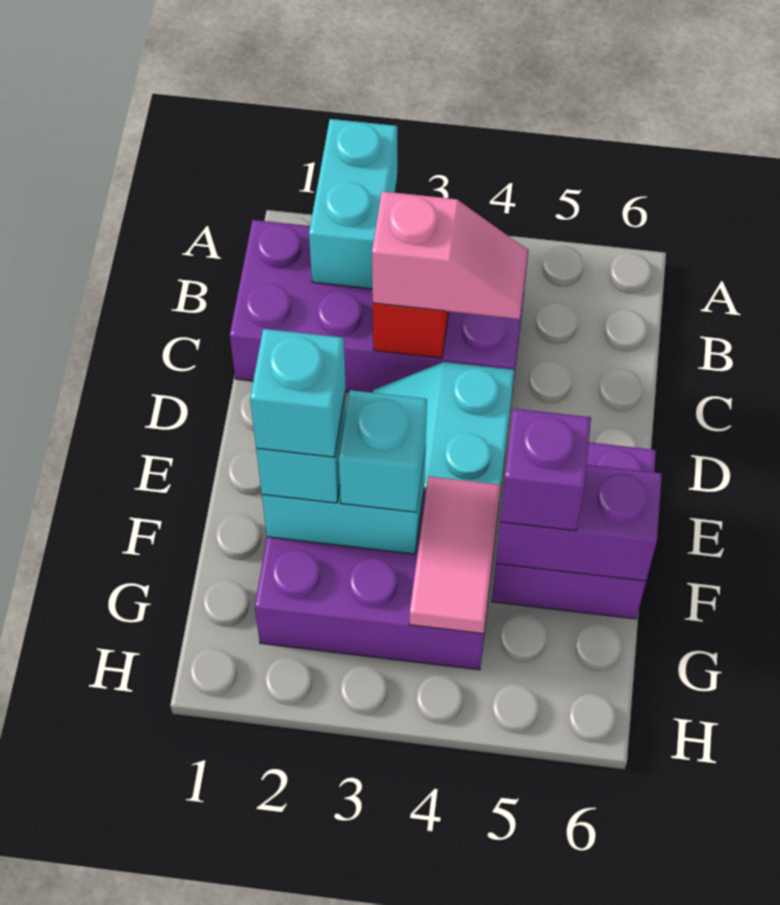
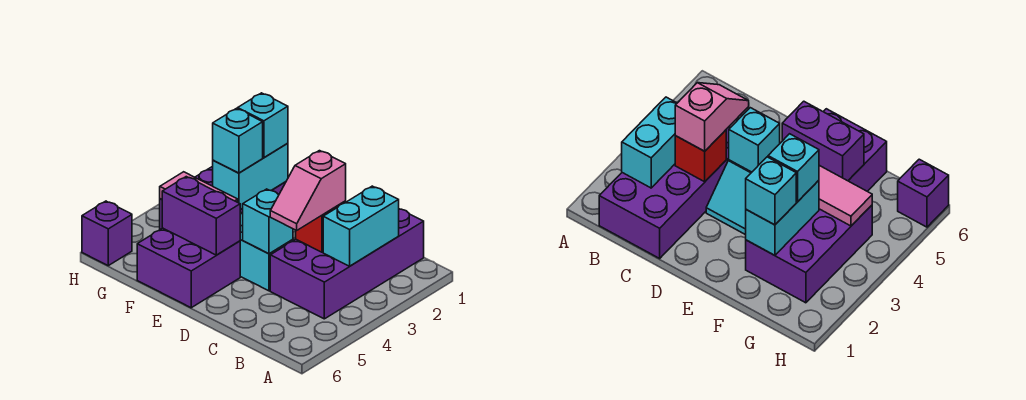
cyan 1x2 brick [309,119,397,289] -> cyan 1x2 brick turned to [323,186,399,266]
cyan 1x1 brick [250,329,346,457] -> cyan 1x1 brick moved to [243,189,293,254]
purple 1x2 brick [496,465,662,581] -> purple 1x2 brick turned to [162,177,240,255]
purple 1x1 brick [500,409,591,531] -> purple 1x1 brick moved to [82,201,132,266]

